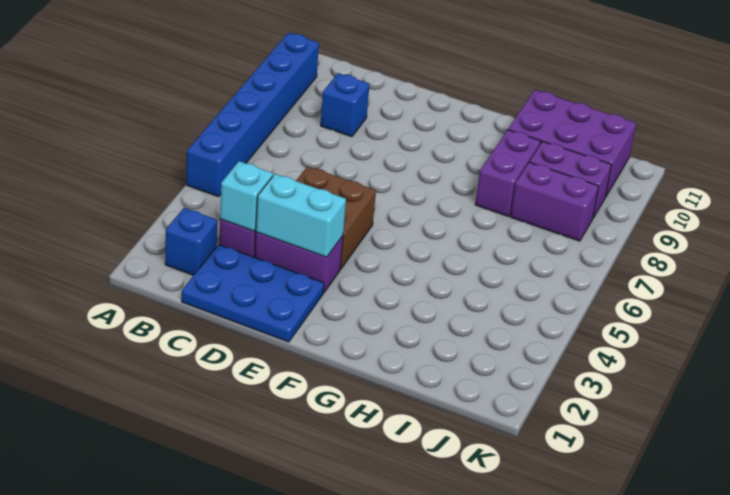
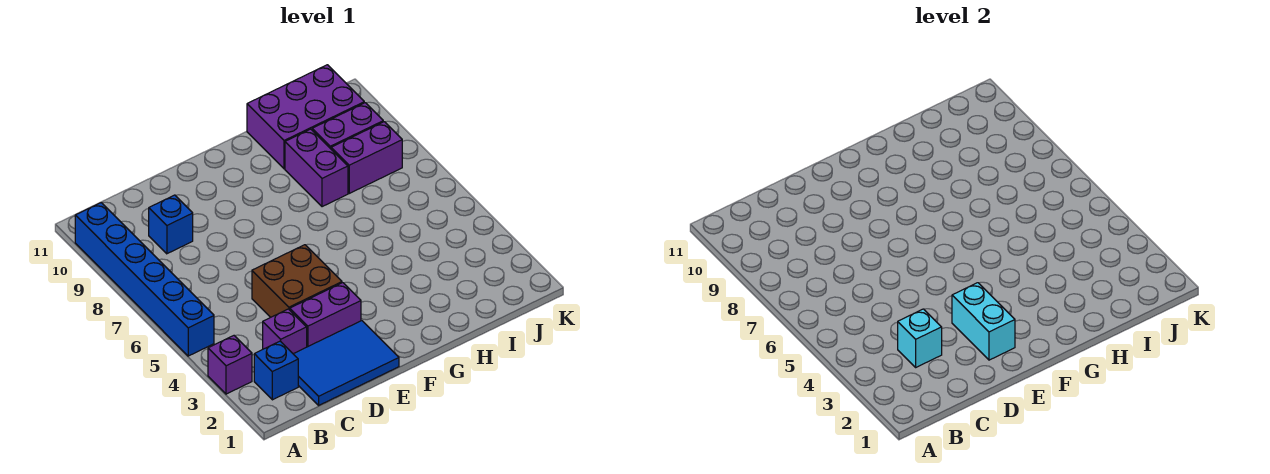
none -> purple 1x1 brick [208,336,252,394]
blue 2x3 plate [182,244,324,342] -> blue 2x3 tile [294,321,399,405]
cyan 1x2 brick [256,174,346,257] -> cyan 1x2 brick turned to [952,283,1015,360]

